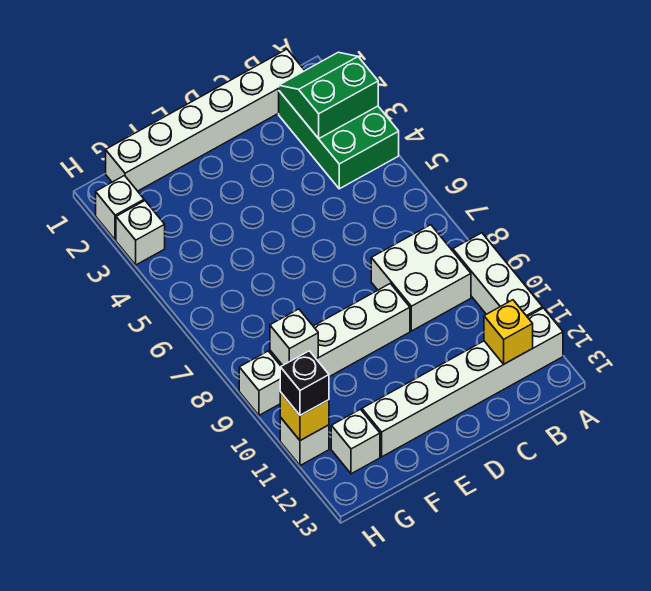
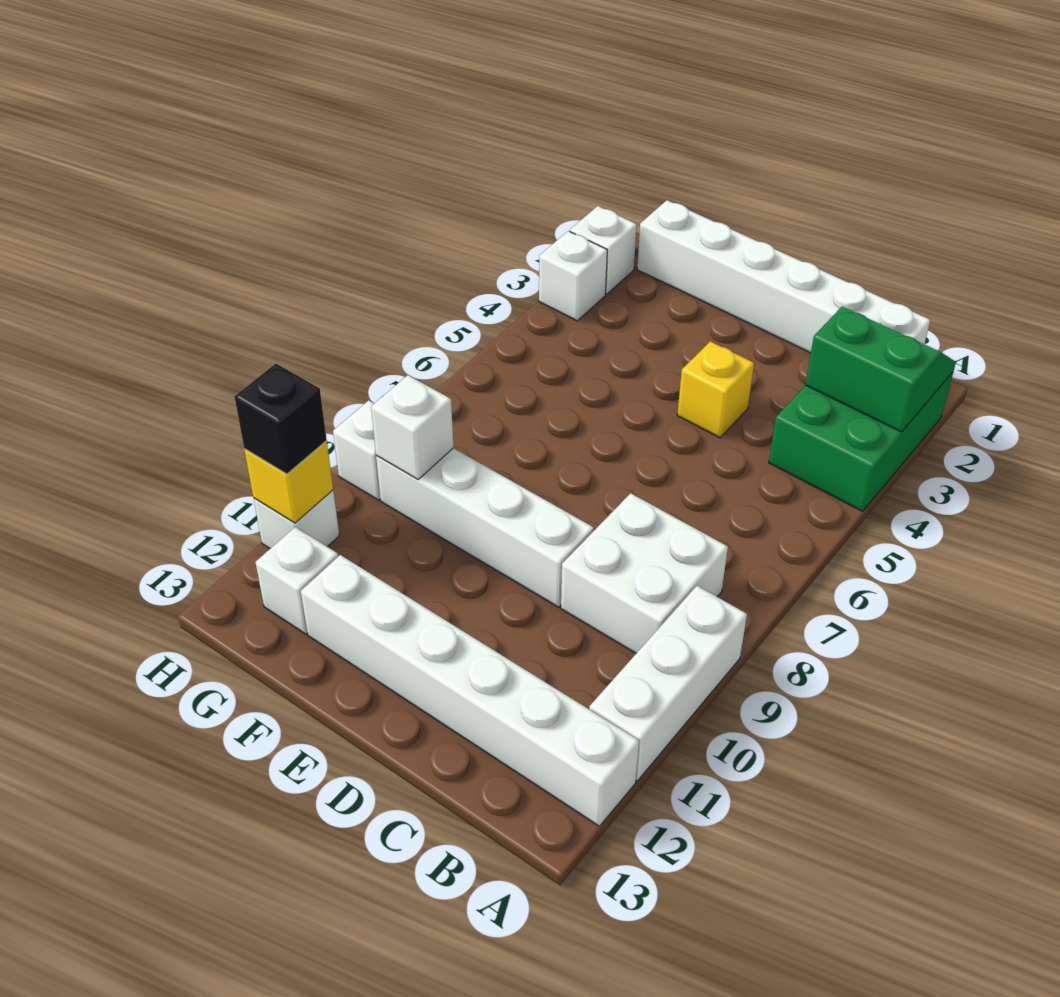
yellow 1x1 brick [484,300,533,364] -> yellow 1x1 brick moved to [677,341,754,438]

